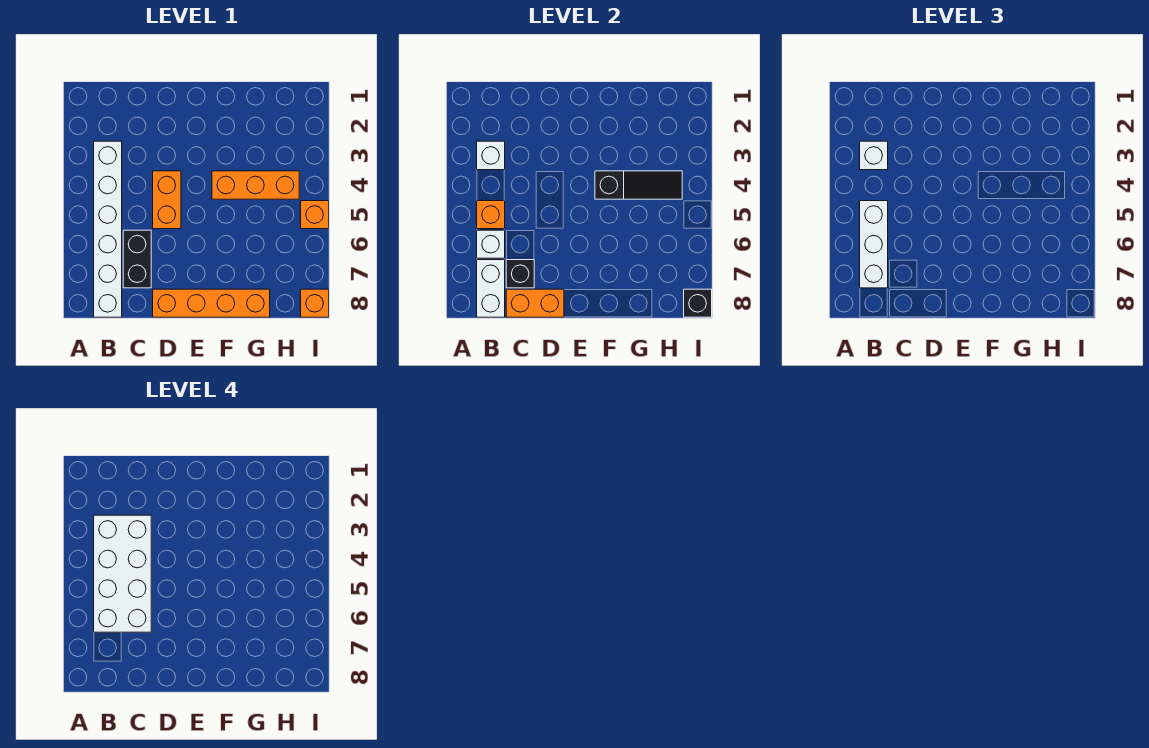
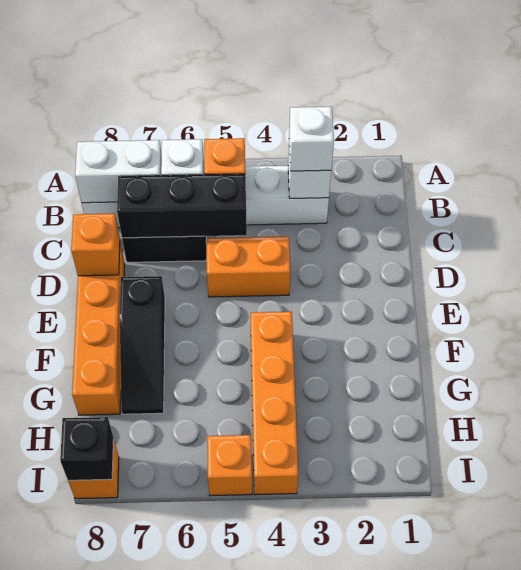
white 2x4 brick [94,515,151,632] -> none
white 1x3 brick [860,201,888,288] -> none
black 1x1 brick [506,260,534,288] -> black 1x3 brick [117,174,247,238]
orange 1x2 brick [506,289,564,317] -> orange 1x1 brick [71,213,120,276]
orange 1x3 brick [212,171,299,199] -> orange 1x4 brick [250,312,298,495]
black 1x3 slope [595,171,682,199] -> black 1x3 slope moved to [120,276,165,414]

